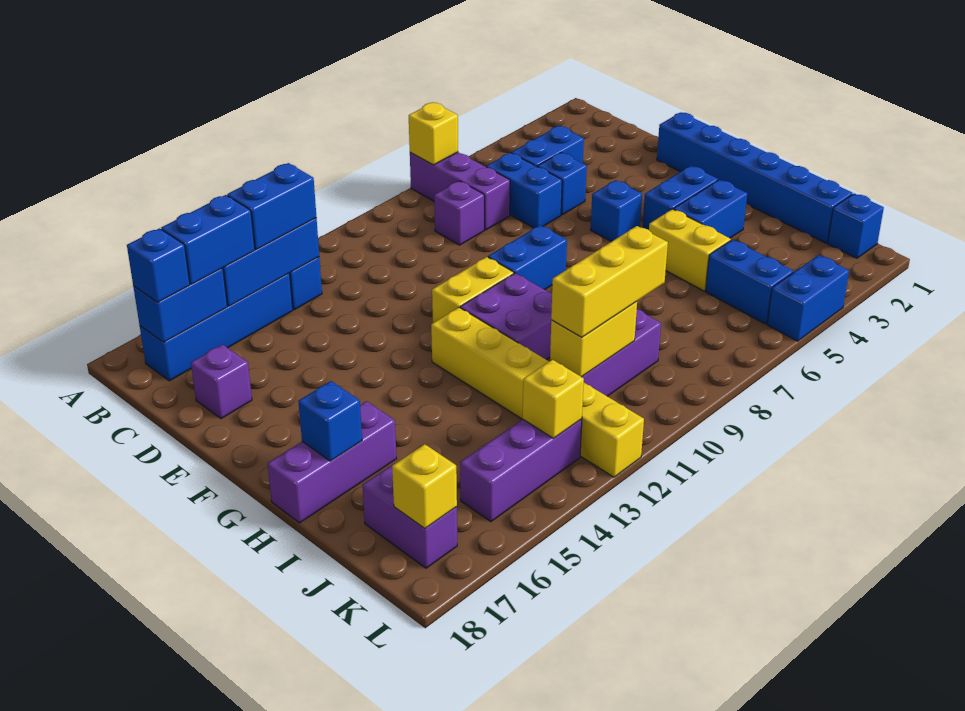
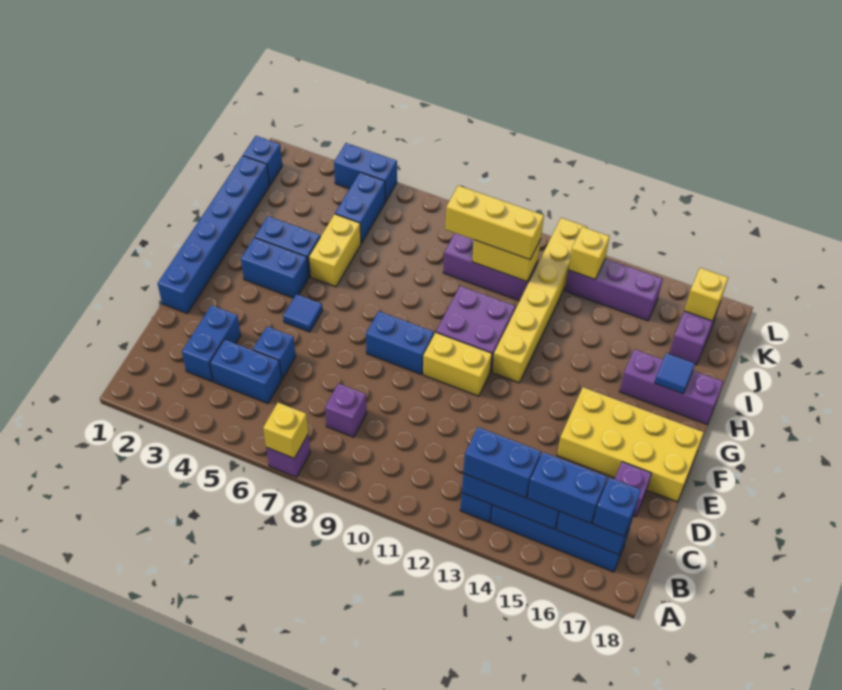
purple 1x3 brick [410,152,510,230] -> purple 1x1 brick [266,435,310,477]
blue 1x2 brick [486,153,562,228] -> blue 1x2 brick moved to [182,305,241,381]
none -> yellow 2x4 brick [557,387,704,502]
blue 1x1 brick [591,180,642,242] -> blue 1x1 tile [283,294,323,332]
blue 1x1 brick [298,381,362,461] -> blue 1x1 tile [655,353,695,394]

